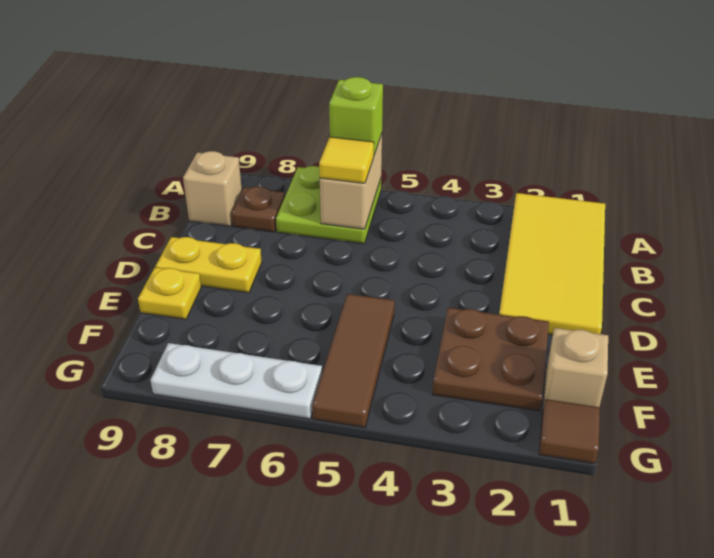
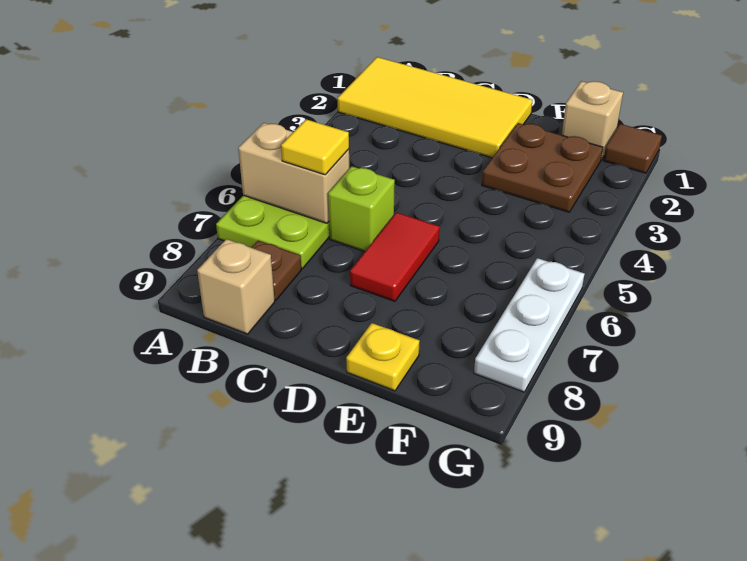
lime 1x1 brick [329,77,383,155] -> lime 1x1 brick moved to [328,166,395,252]
none -> red 1x2 tile [350,212,439,301]
yellow 1x2 plate [156,237,262,293] -> none
brown 1x3 tile [312,294,394,427] -> none

